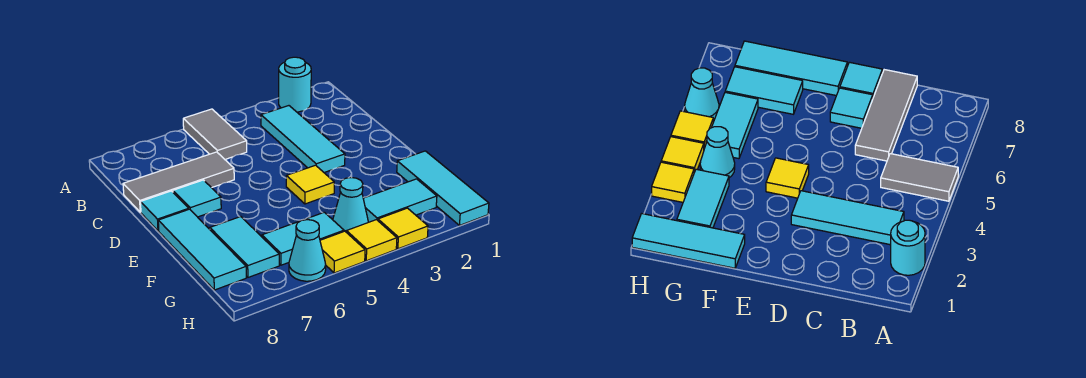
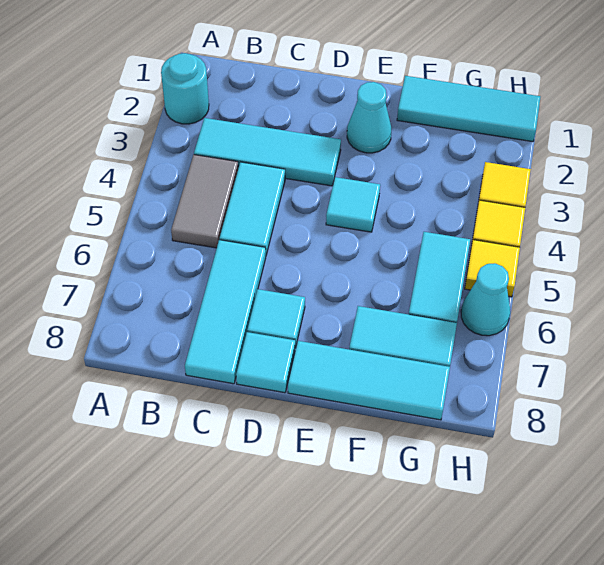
grey 1x2 tile [183,109,247,159] -> grey 1x2 tile turned to [171,155,238,248]
grey 1x3 tile [123,152,234,212] -> cyan 1x3 tile [185,240,266,384]
yellow 1x1 tile [286,165,334,204] -> cyan 1x1 tile [326,177,380,232]
cyan 1x2 tile [363,179,437,222] -> cyan 1x2 tile moved to [220,162,285,255]
cyan 1x1 cone [333,178,368,232] -> cyan 1x1 cone moved to [347,82,391,153]

